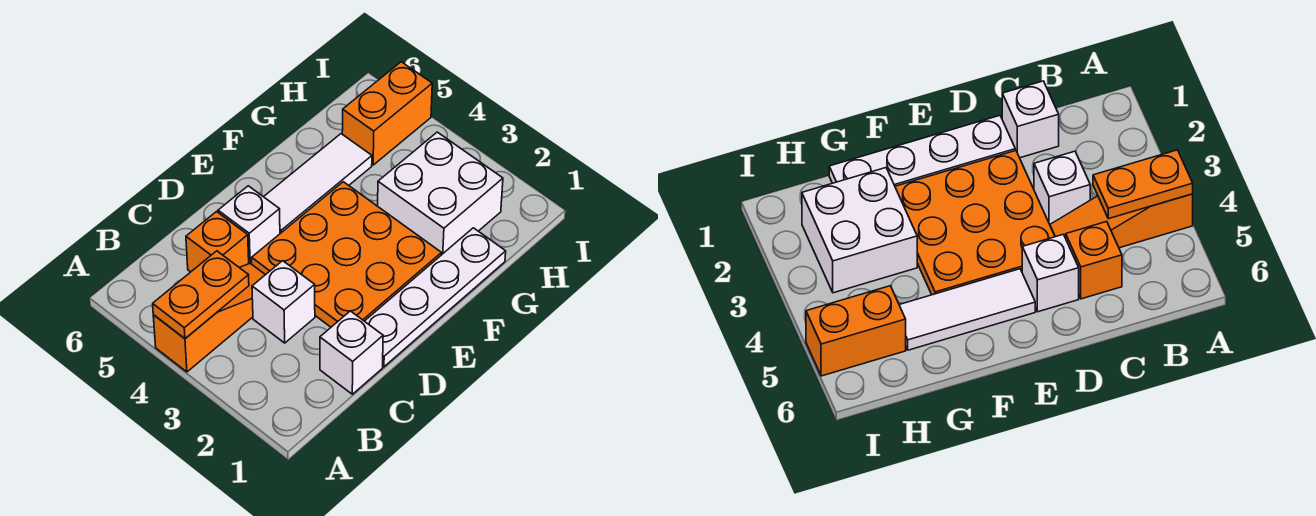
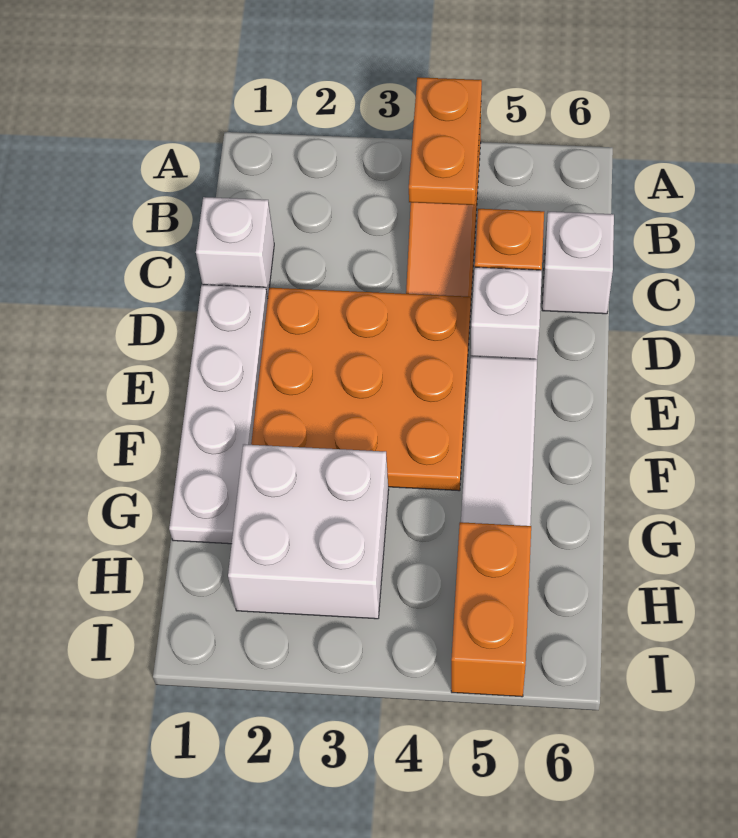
white 1x1 brick [252,261,315,343] -> white 1x1 brick moved to [542,212,614,314]

